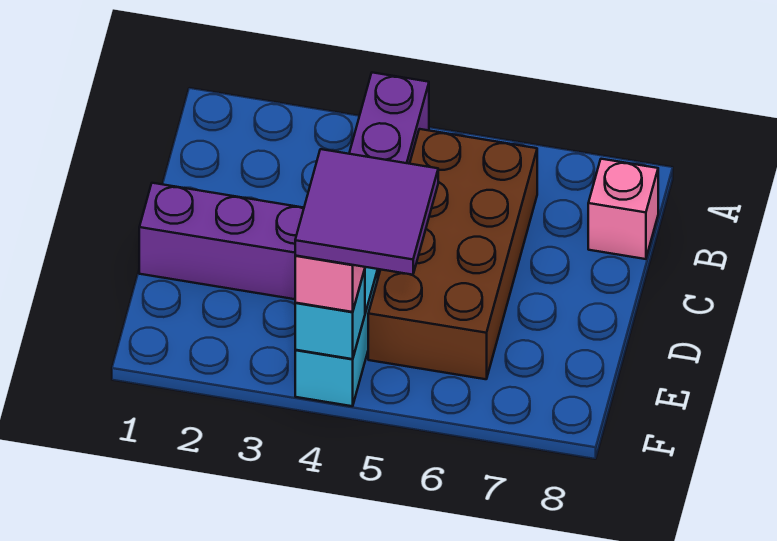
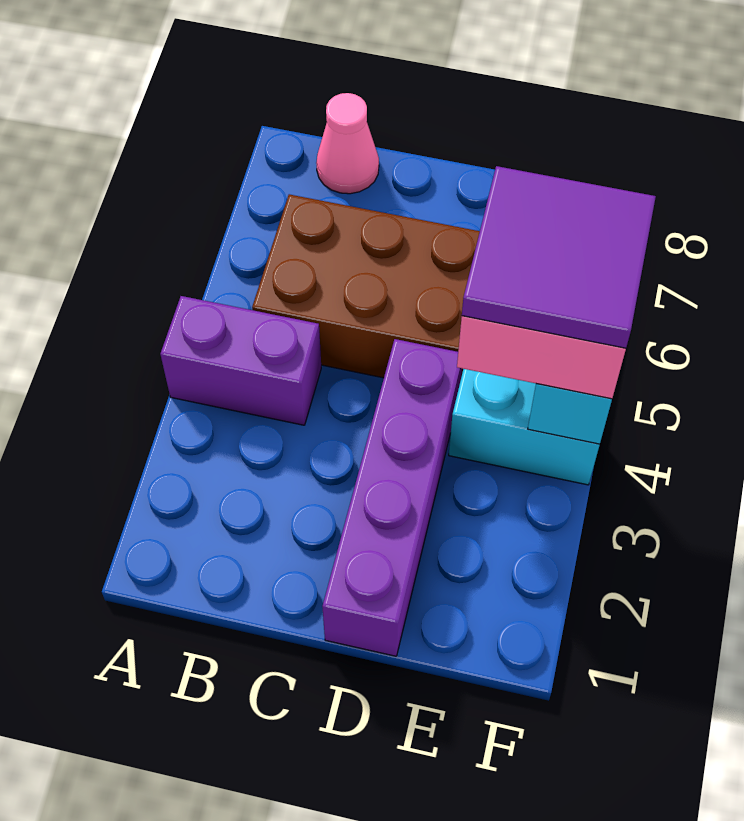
pink 1x1 brick [588,159,658,259] -> pink 1x1 cone [316,93,379,194]

